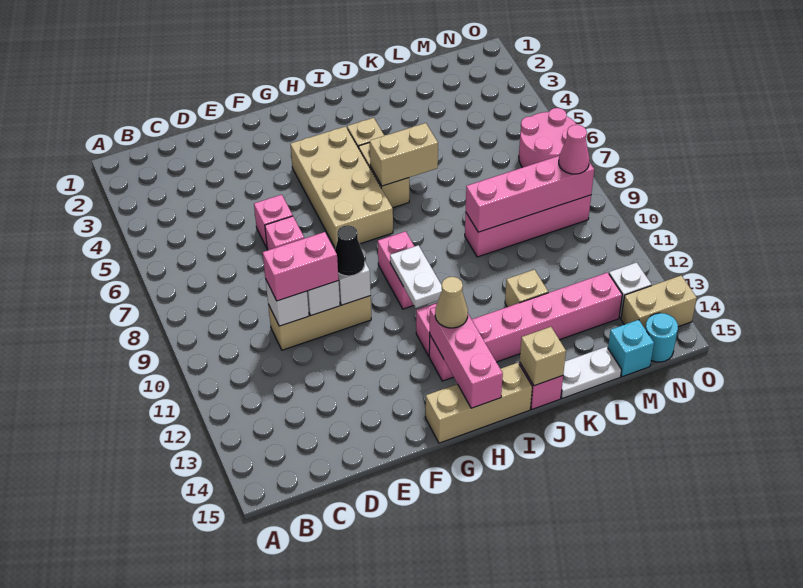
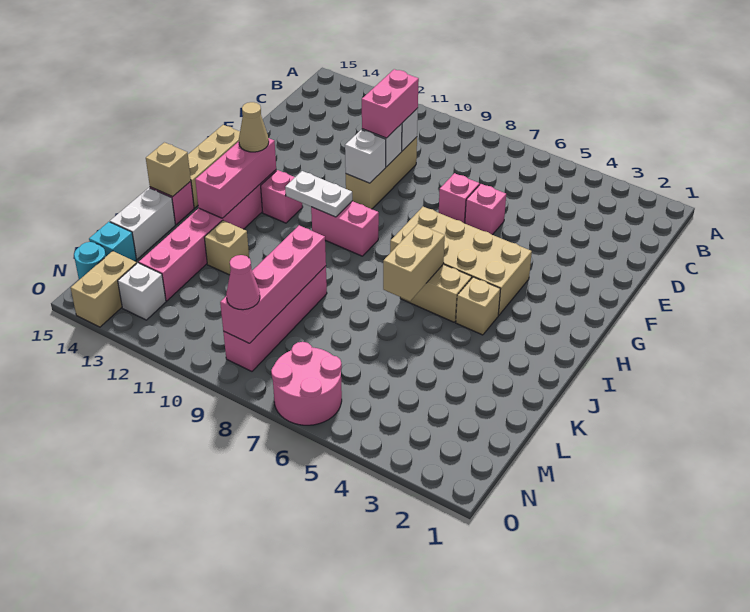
black 1x1 cone [335,225,365,276] -> none
pink 1x3 brick [430,307,503,408] -> pink 1x3 brick turned to [195,138,276,218]
white 1x2 plate [561,346,622,398] -> white 1x2 brick [110,188,175,259]

